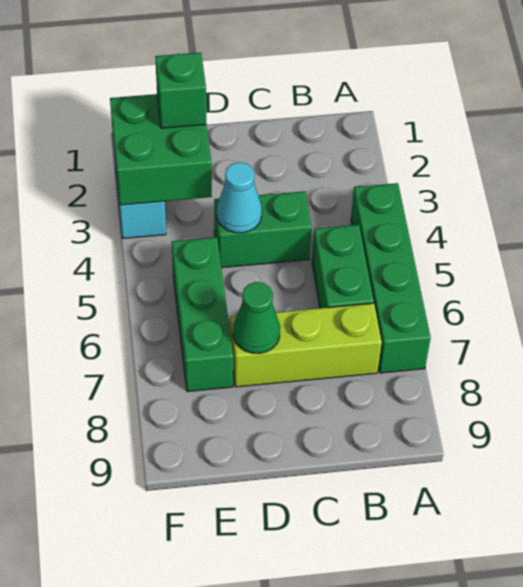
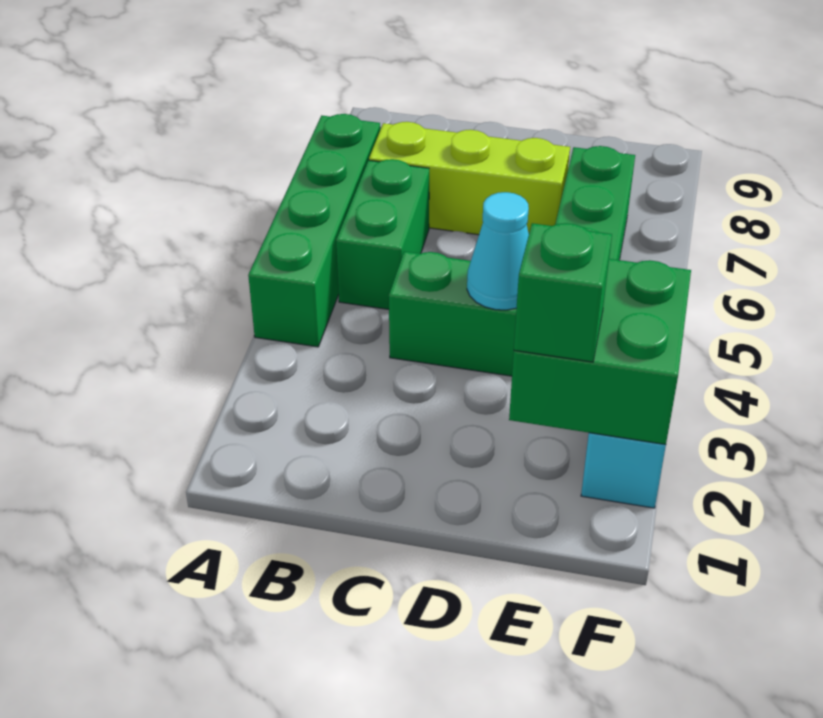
green 1x1 cone [233,282,280,354] -> none

